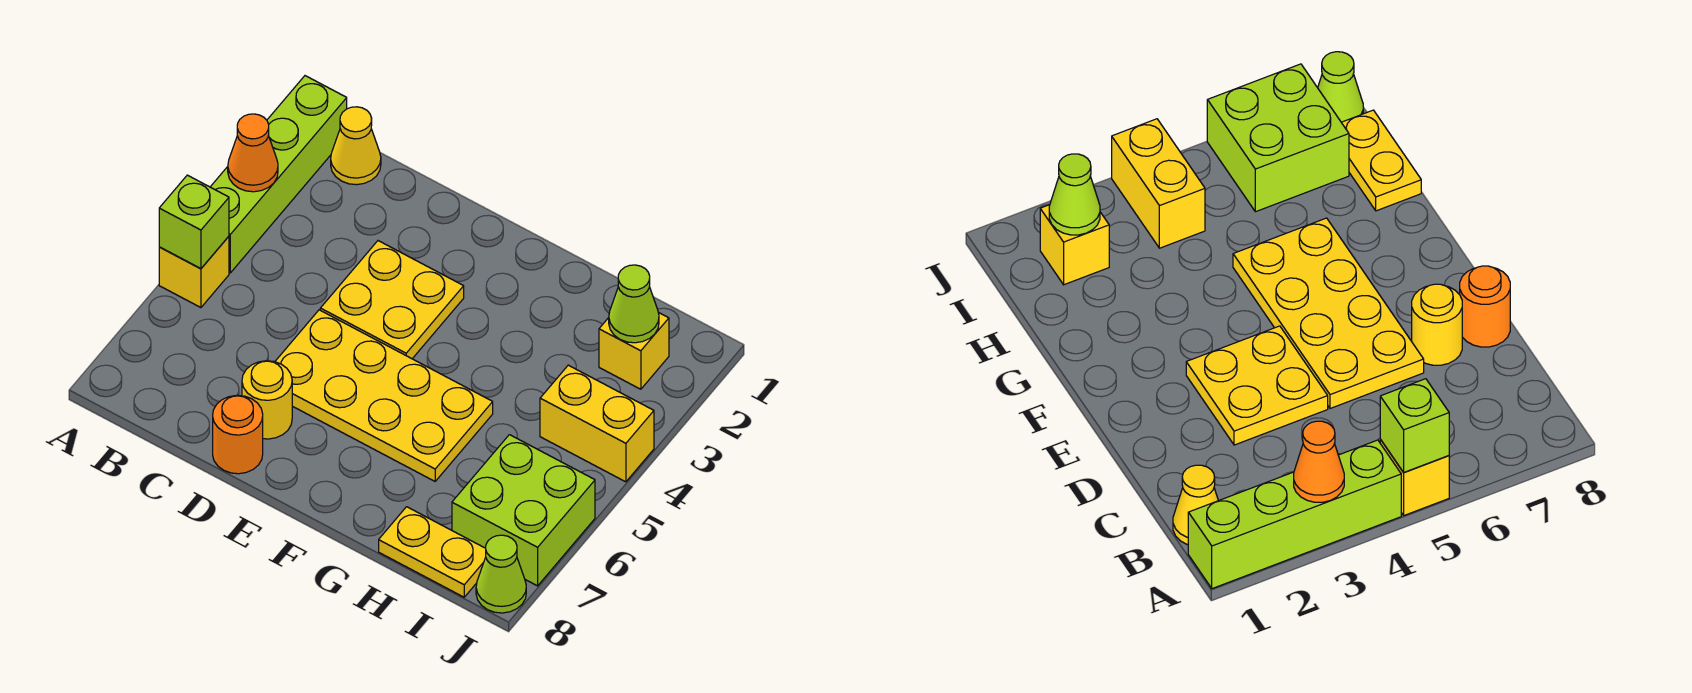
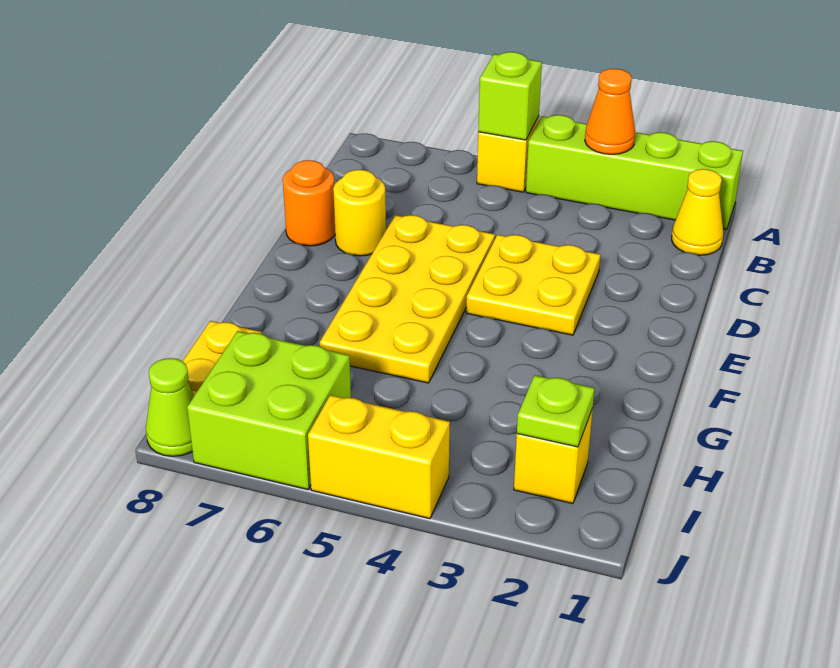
lime 1x1 cone [609,265,659,343] -> lime 1x1 plate [517,375,595,447]
yellow 1x2 brick [540,365,654,482] -> yellow 1x2 brick turned to [308,395,450,519]

